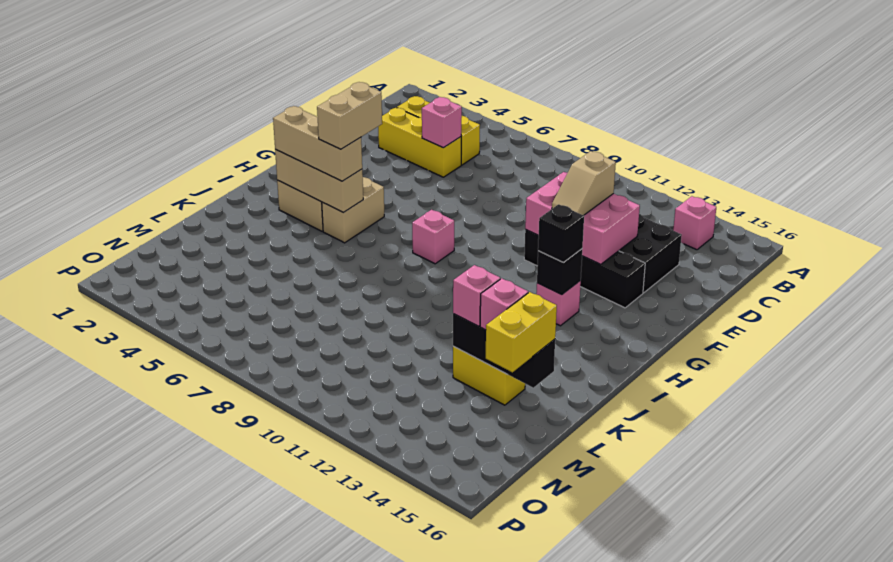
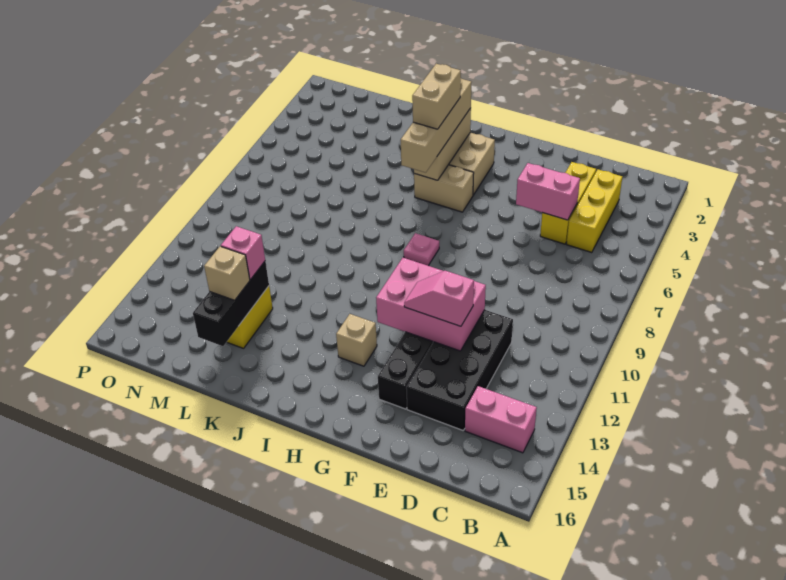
pink 1x1 brick [673,196,716,250] -> pink 1x2 brick [465,386,537,453]
pink 1x1 brick [422,97,462,148] -> pink 1x2 brick [516,163,580,220]
pink 2x3 brick [525,172,640,264] -> pink 2x3 brick turned to [376,258,486,351]
tan 1x2 slope [552,151,616,215] -> pink 1x2 slope [404,271,474,326]
tan 1x2 brick [317,82,382,149] -> tan 1x2 brick turned to [412,64,461,129]
pink 1x1 brick [412,210,454,264] -> pink 1x1 plate [404,233,439,266]
pink 1x1 brick [536,281,581,326] -> tan 1x1 brick [336,314,377,366]
black 1x1 brick [537,249,582,295] -> none
black 1x1 brick [538,204,584,263] -> none
tan 1x3 brick [273,106,362,181] -> tan 1x4 brick [401,79,472,173]
pink 1x1 brick [480,278,528,330] -> tan 1x1 brick [204,246,250,300]
yellow 1x2 brick [486,292,557,372] -> none

